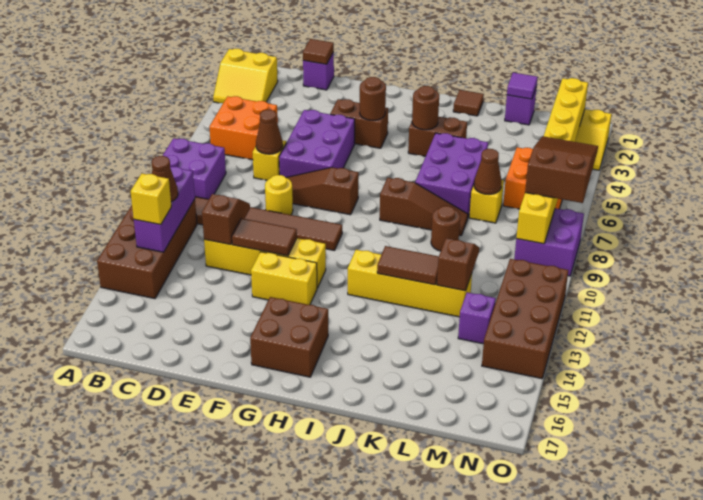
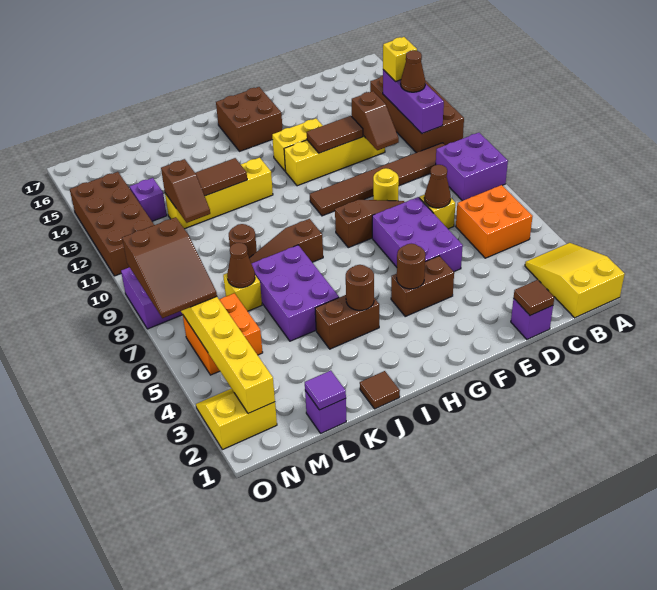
yellow 2x2 slope [213,49,278,103] -> yellow 2x3 slope [525,243,624,318]

